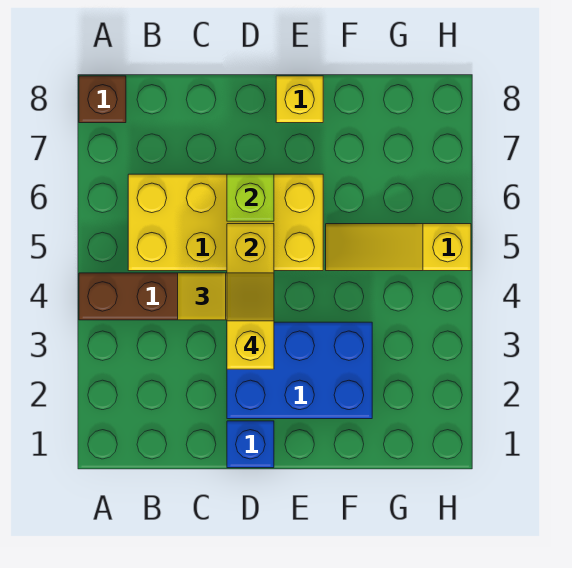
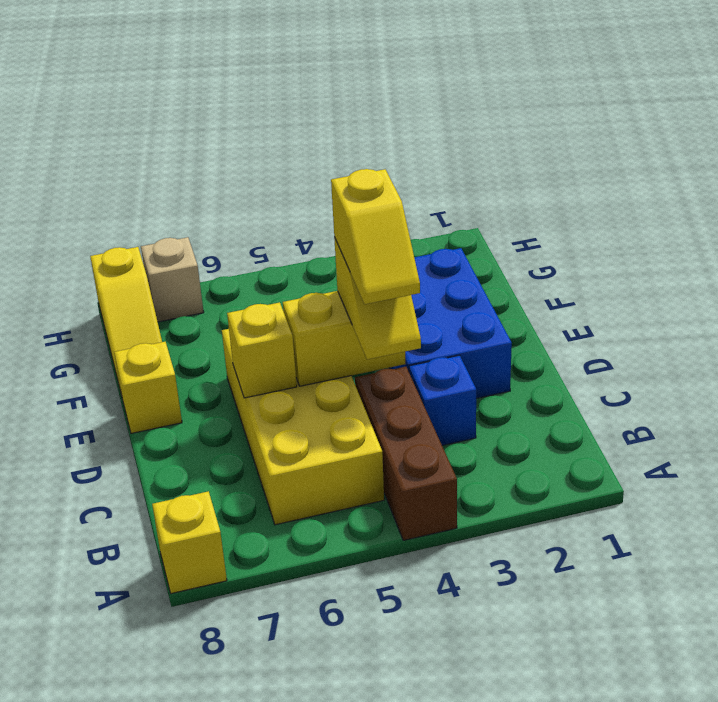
brown 1x1 brick [79,76,126,123] -> yellow 1x1 brick [152,491,227,594]
blue 1x1 brick [227,421,274,468] -> blue 1x1 brick moved to [409,355,476,445]
yellow 1x2 slope [227,273,274,369] -> yellow 1x2 slope turned to [331,169,420,304]
lime 1x1 brick [227,174,274,221] -> yellow 1x1 brick [227,302,297,398]
yellow 1x3 slope [326,224,471,271] -> yellow 1x3 slope moved to [90,247,162,392]
none -> tan 1x1 brick [141,237,204,322]

